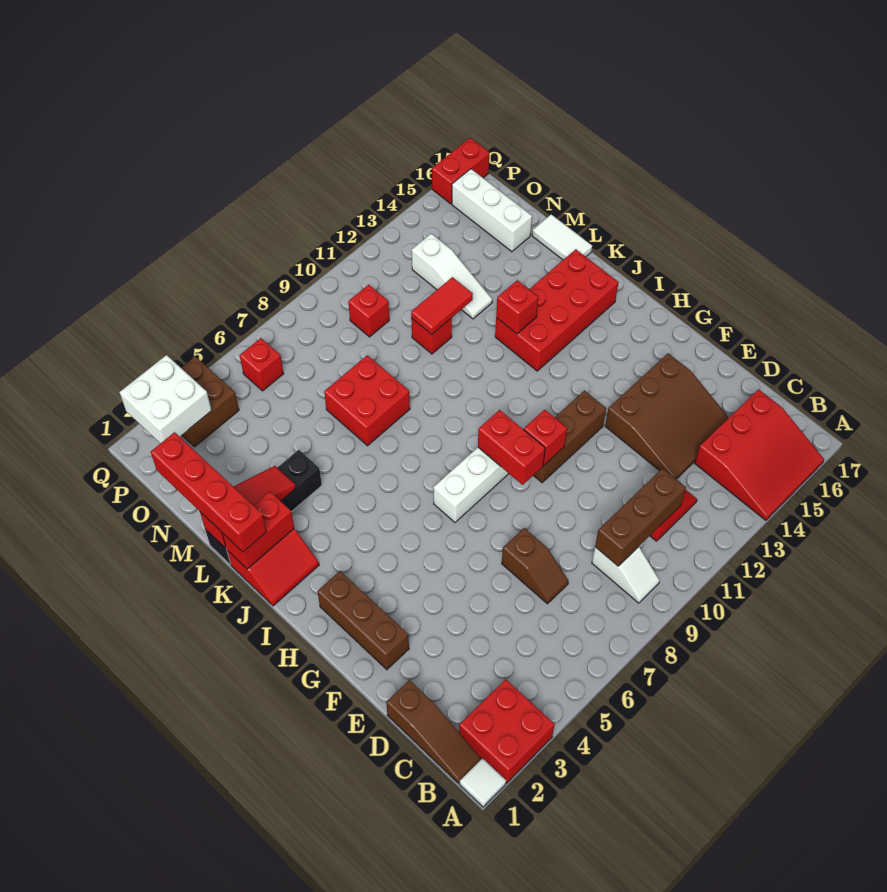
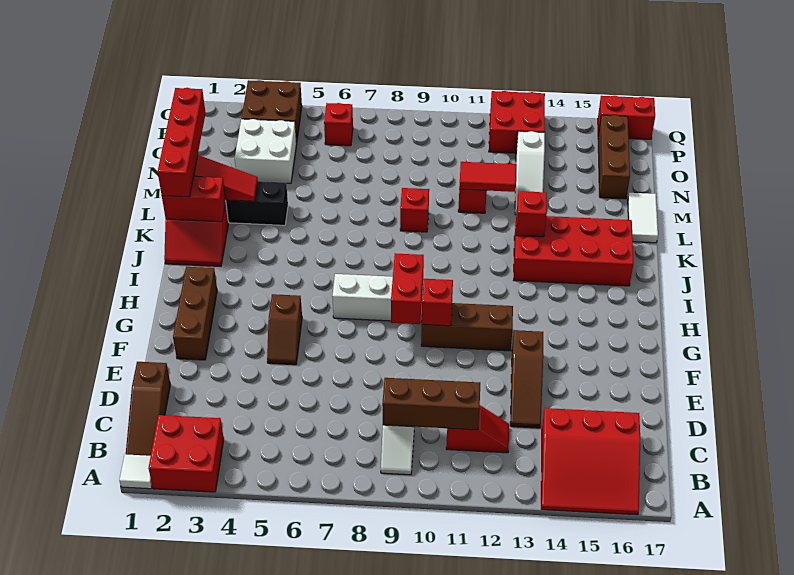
brown 1x2 slope [502,528,569,604] -> brown 1x2 slope moved to [267,294,302,365]
brown 3x3 slope [605,353,729,479] -> brown 1x3 slope [510,330,543,428]
red 2x2 brick [324,355,410,446] -> red 2x2 brick moved to [489,91,545,153]
white 1x3 brick [452,169,532,252] -> brown 1x3 brick [598,115,630,199]
red 1x1 brick [348,285,389,337] -> red 1x1 brick moved to [400,188,429,232]
white 2x2 brick [120,355,212,443] -> white 2x2 brick moved to [235,119,297,183]

